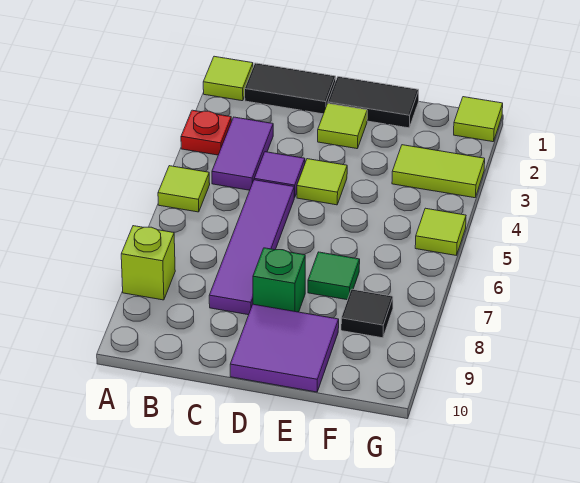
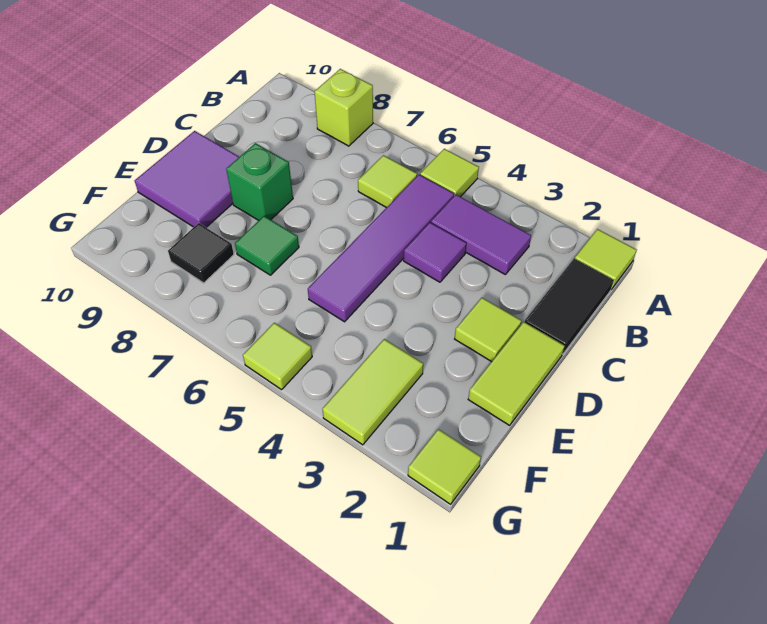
red 1x1 plate [181,110,231,155] -> none
purple 1x4 tile [209,180,295,315] -> purple 1x4 tile turned to [308,175,454,322]
black 1x2 tile [328,77,419,128] -> lime 1x2 tile [468,322,565,425]
lime 1x1 tile [297,159,347,205] -> lime 1x1 tile moved to [358,155,417,208]

